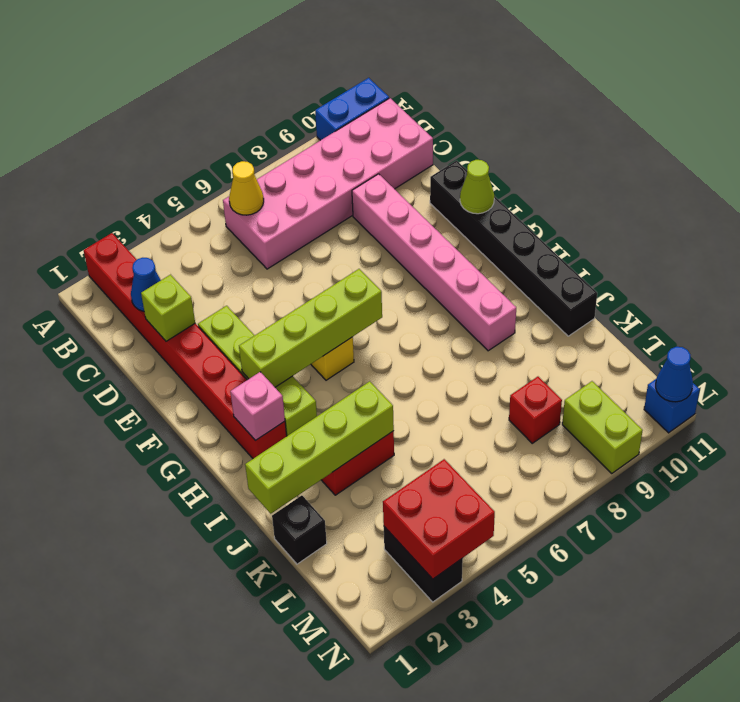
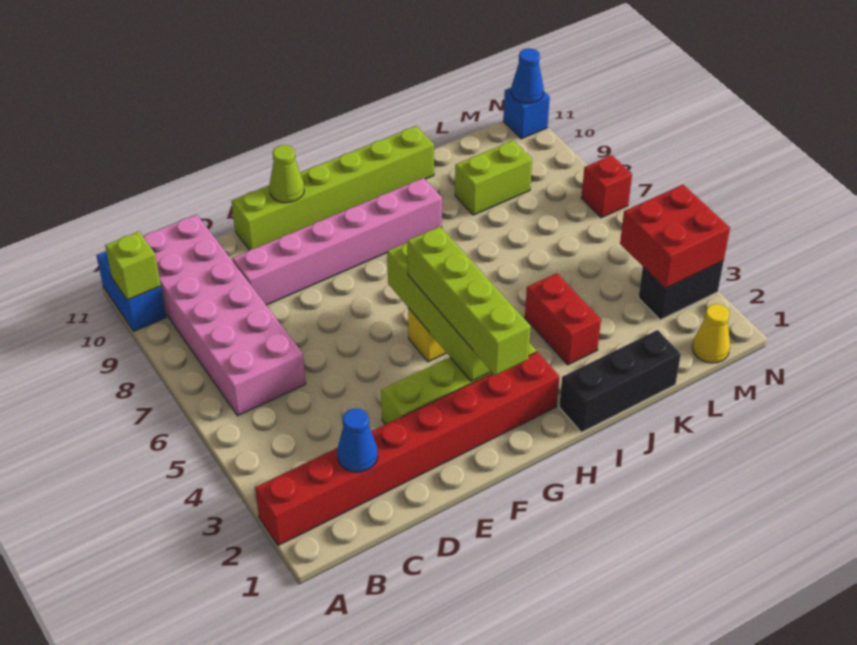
yellow 1x1 cone [229,161,264,215] -> yellow 1x1 cone moved to [692,304,730,363]
lime 1x1 brick [141,275,195,341] -> lime 1x1 brick moved to [105,232,161,300]
black 1x6 brick [430,160,597,336] -> lime 1x6 brick [231,126,434,250]
pink 1x1 brick [230,372,285,440] -> none
lime 1x4 brick [245,381,394,514] -> lime 1x4 brick moved to [407,227,531,375]
black 1x1 brick [272,495,327,564] -> black 1x3 brick [559,330,681,432]
red 1x1 brick [509,377,562,443] -> red 1x1 brick moved to [581,155,632,218]
lime 1x2 brick [562,381,643,473] -> lime 1x2 brick moved to [455,141,532,215]

